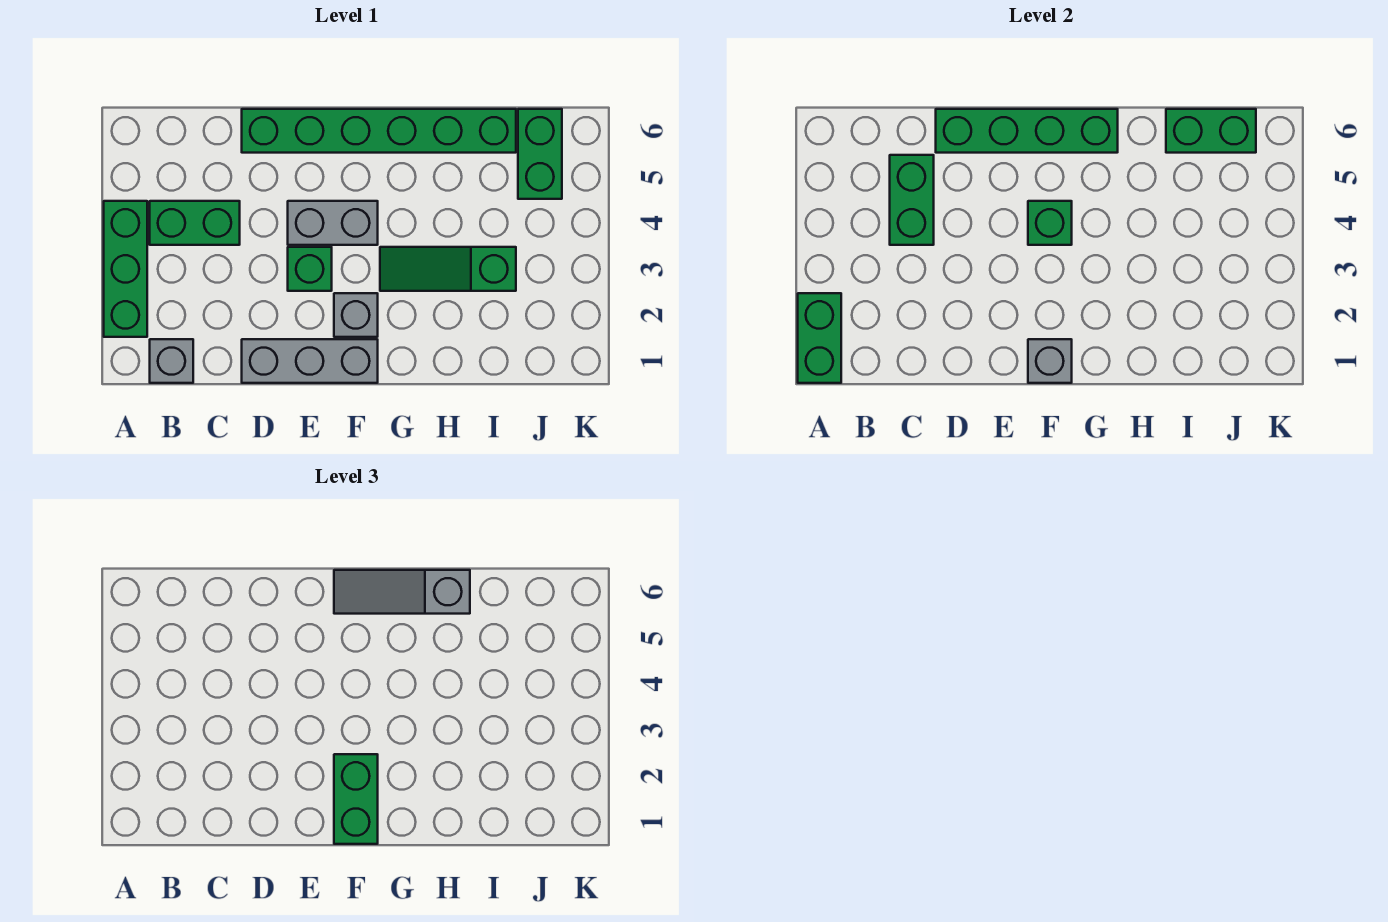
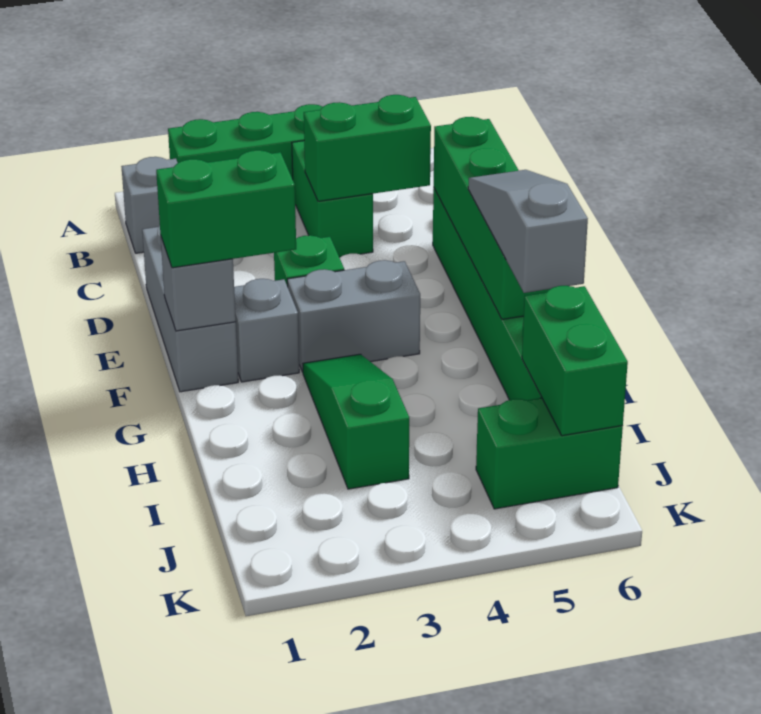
green 1x2 brick [798,293,841,383] -> none
grey 1x2 brick [288,201,378,245] -> grey 1x2 brick turned to [287,260,420,372]
green 1x1 brick [1028,201,1072,245] -> none

